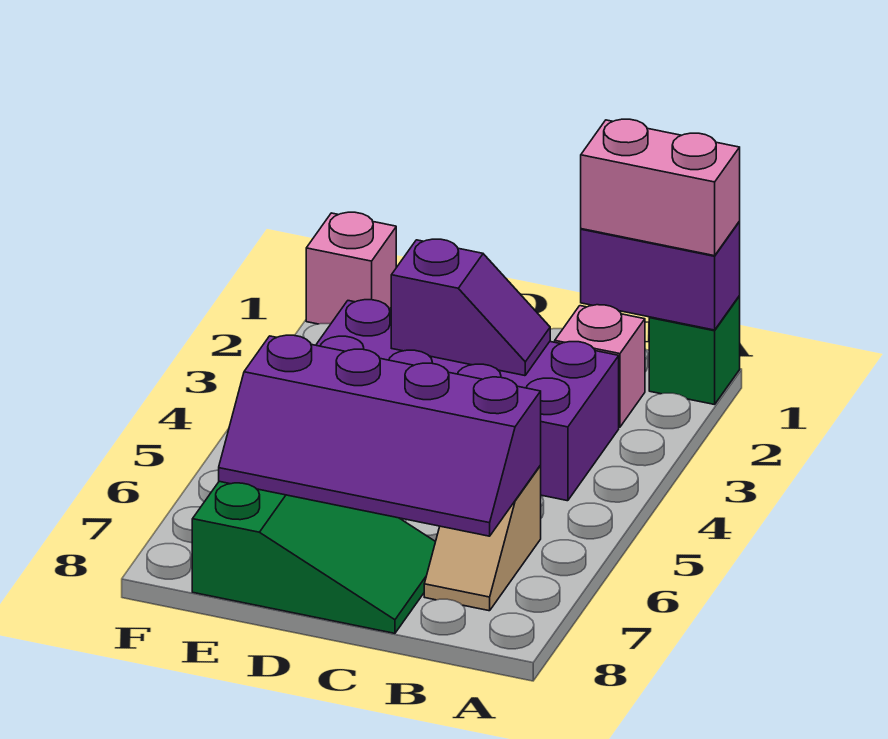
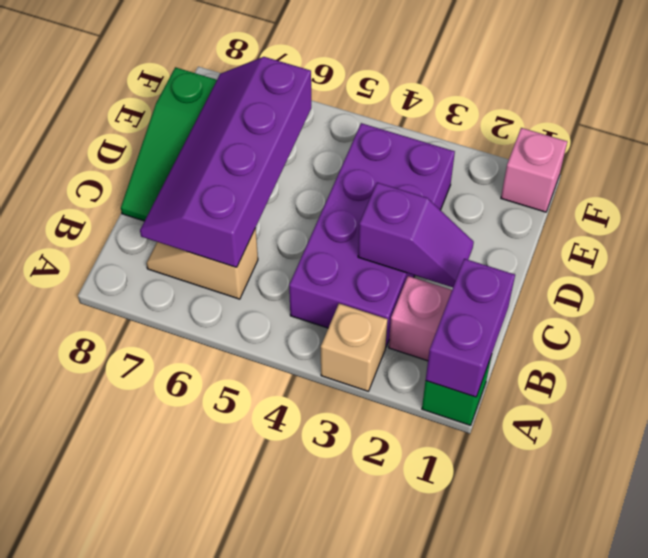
pink 1x2 brick [581,119,740,256] -> none
none -> tan 1x1 brick [321,304,388,391]
purple 1x2 slope [391,239,550,376] -> purple 1x2 slope turned to [358,183,474,287]

